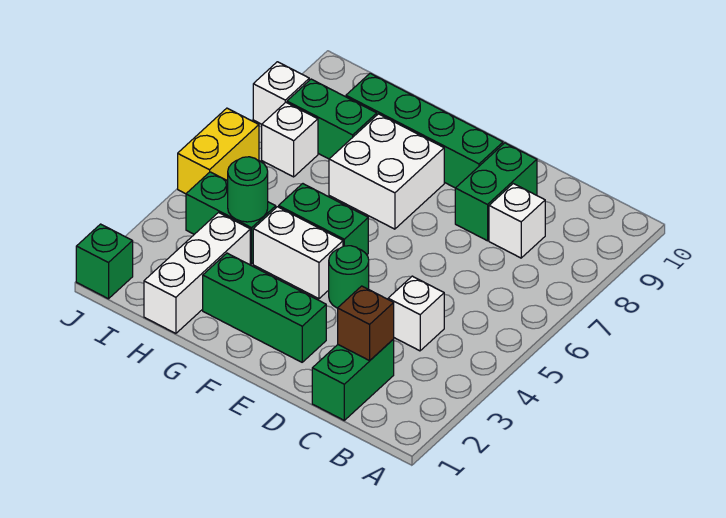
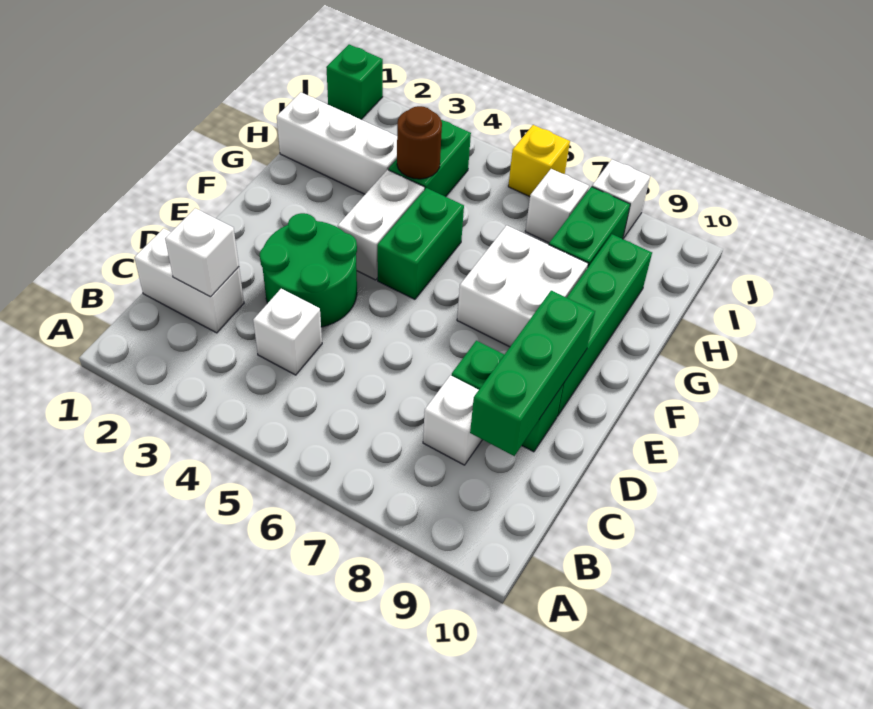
green 1x2 brick [312,339,394,420] -> white 1x2 brick [134,228,244,333]
brown 1x1 brick [338,286,394,361] -> white 1x1 brick [165,208,239,297]
green 1x3 brick [203,253,326,362] -> green 1x3 brick moved to [470,291,595,456]
green 1x1 round brick [329,246,369,308] -> green 2x2 round brick [260,213,357,327]
green 1x1 round brick [228,157,268,222] -> brown 1x1 round brick [397,106,442,179]
yellow 1x2 brick [178,108,259,194] -> yellow 1x1 brick [508,125,570,197]

